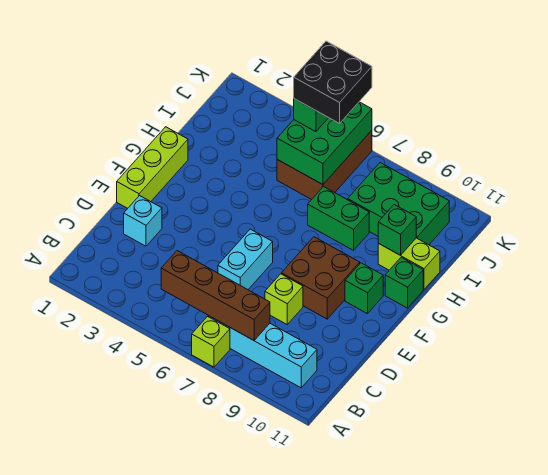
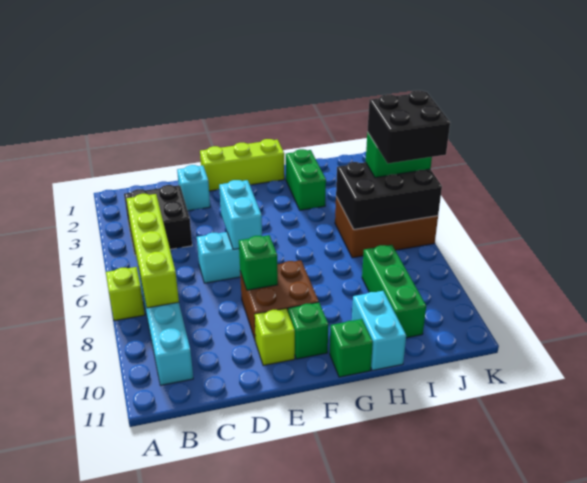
none -> black 2x2 brick [124,185,192,255]
brown 1x4 brick [161,251,270,340] -> lime 1x4 brick [127,194,179,308]
lime 1x1 brick [265,274,303,324] -> lime 1x1 brick moved to [255,308,295,366]
none -> cyan 1x2 brick [219,180,262,250]
green 1x2 brick [308,187,369,250] -> green 1x2 brick moved to [286,149,326,210]
lime 1x2 brick [378,238,440,289] -> cyan 1x2 brick [352,291,406,371]
green 1x1 brick [378,205,416,255] -> green 1x1 brick moved to [239,235,278,290]
green 2x3 brick [277,102,372,185] -> black 2x3 brick [336,162,442,229]
green 2x3 brick [348,163,449,245] -> green 1x3 brick [362,245,426,338]

